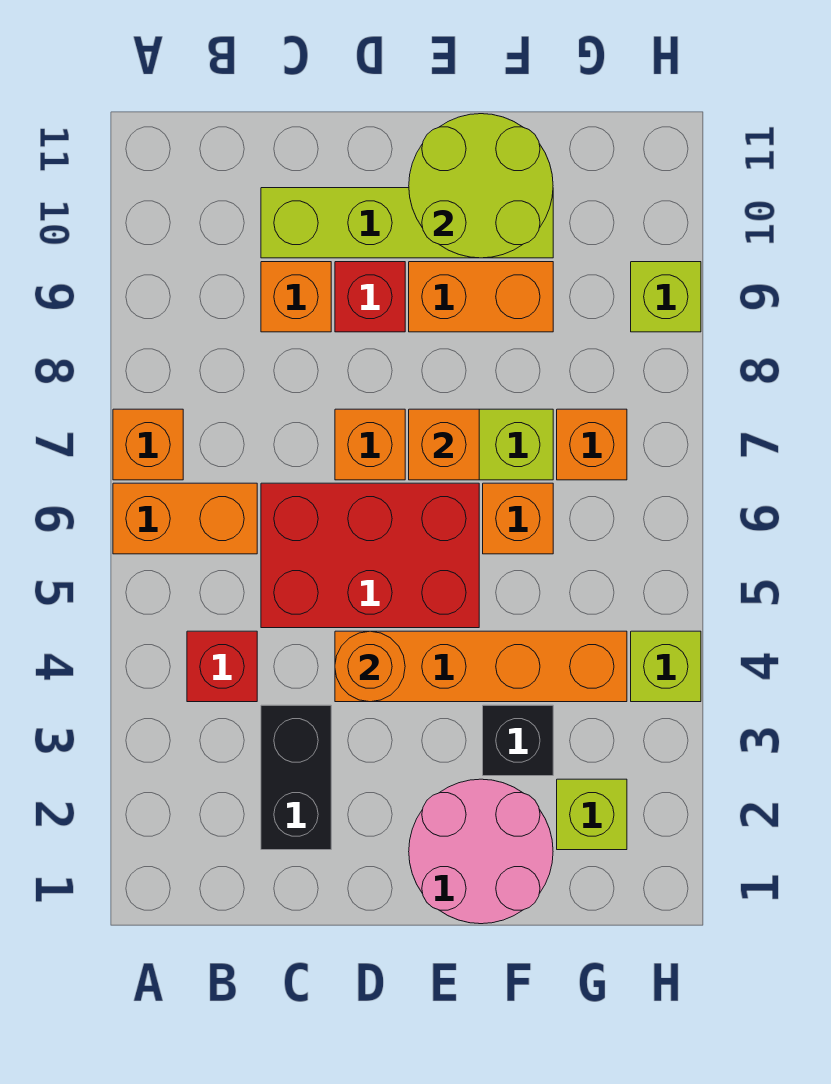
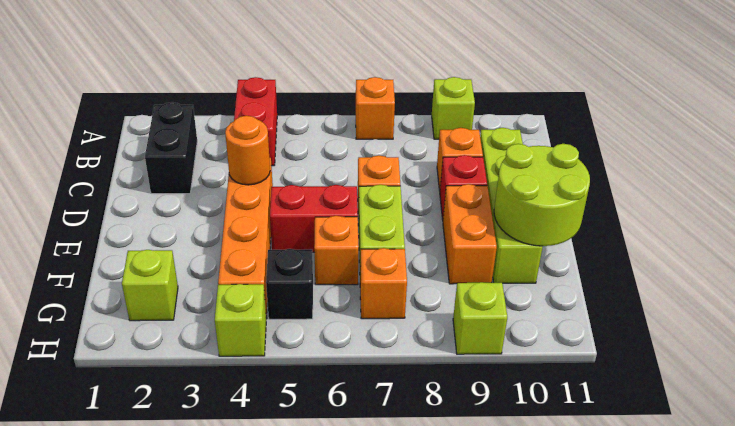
orange 1x2 brick [113,483,257,554] -> none
none -> lime 1x1 brick [432,77,475,139]
red 1x1 brick [187,631,257,702] -> red 1x2 brick [234,77,277,166]
black 1x2 brick [261,705,331,850] -> black 1x2 brick turned to [145,102,197,194]
red 2x3 brick [261,483,479,628] -> red 1x2 brick [270,185,358,252]
pink 2x2 round brick [409,779,553,924] -> none
orange 1x1 brick [409,409,479,480] -> none
black 1x1 brick [483,705,553,776] -> black 1x1 brick moved to [266,249,313,319]

